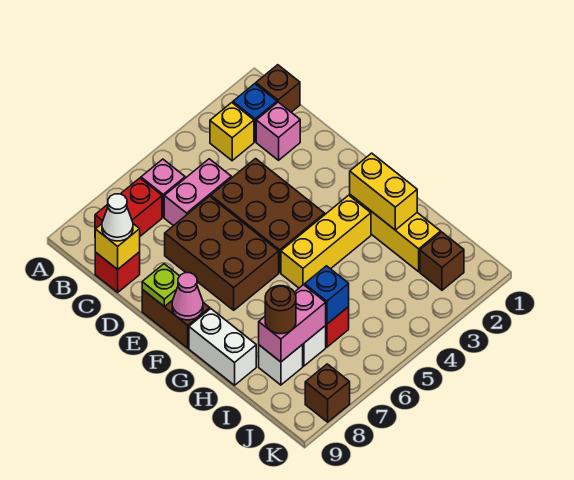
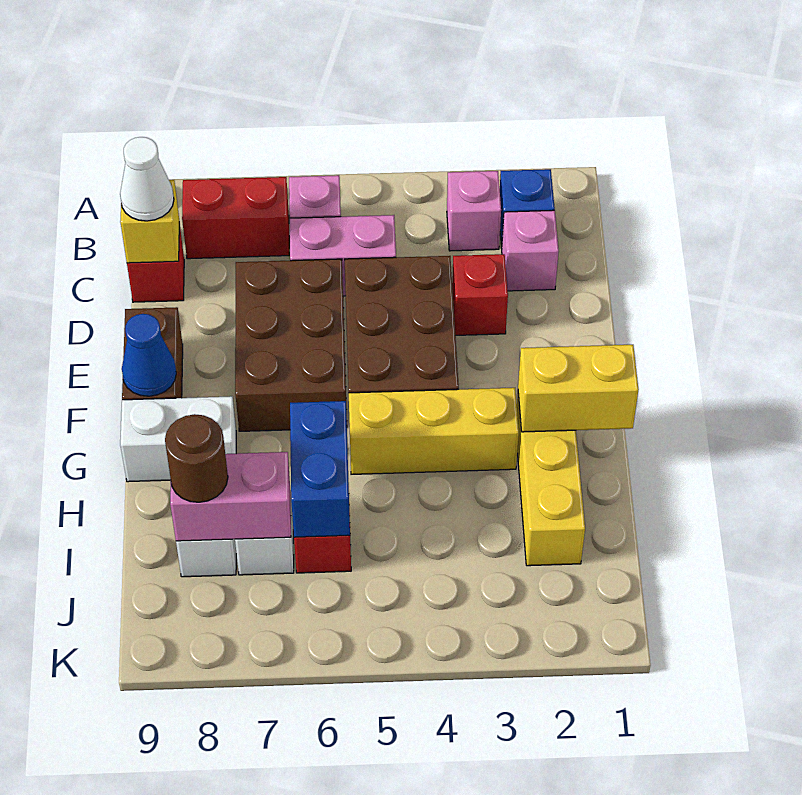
brown 1x1 brick [256,65,300,112] -> none
yellow 1x1 brick [210,103,254,161] -> pink 1x1 brick [447,171,501,251]
none -> red 1x1 brick [452,254,508,335]
lime 1x1 plate [142,264,179,307] -> none
pink 1x1 cone [172,273,203,320] -> blue 1x1 cone [122,314,176,396]
yellow 1x2 brick [350,153,417,230] -> yellow 1x2 brick turned to [518,345,639,432]
white 1x2 brick [189,309,256,385] -> white 1x2 brick turned to [120,396,236,482]
blue 1x1 brick [305,266,349,324] -> blue 1x2 brick [290,401,350,537]
brown 1x1 brick [420,232,464,290] -> none
brown 1x1 brick [305,364,350,422] -> none

